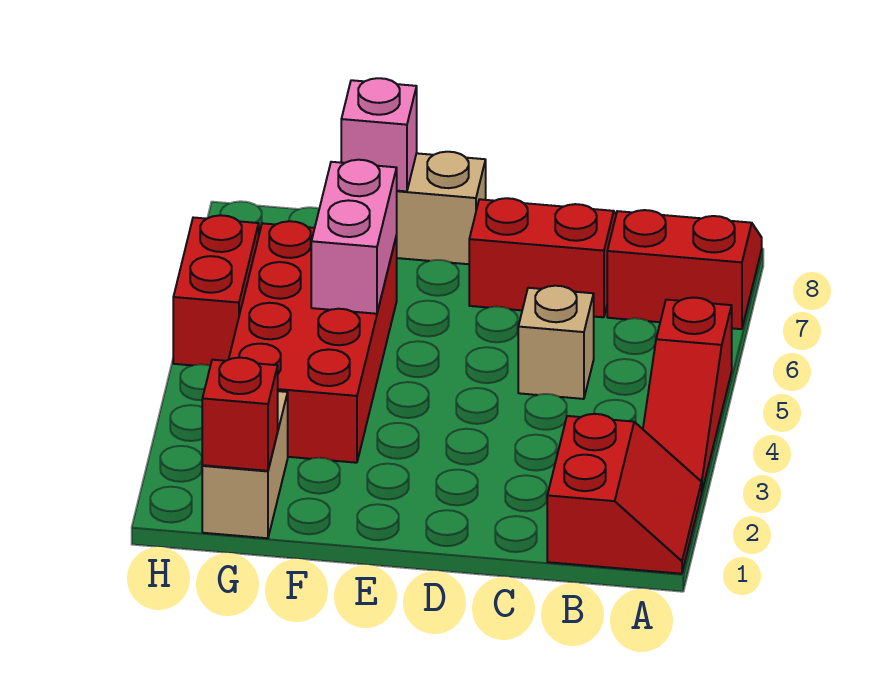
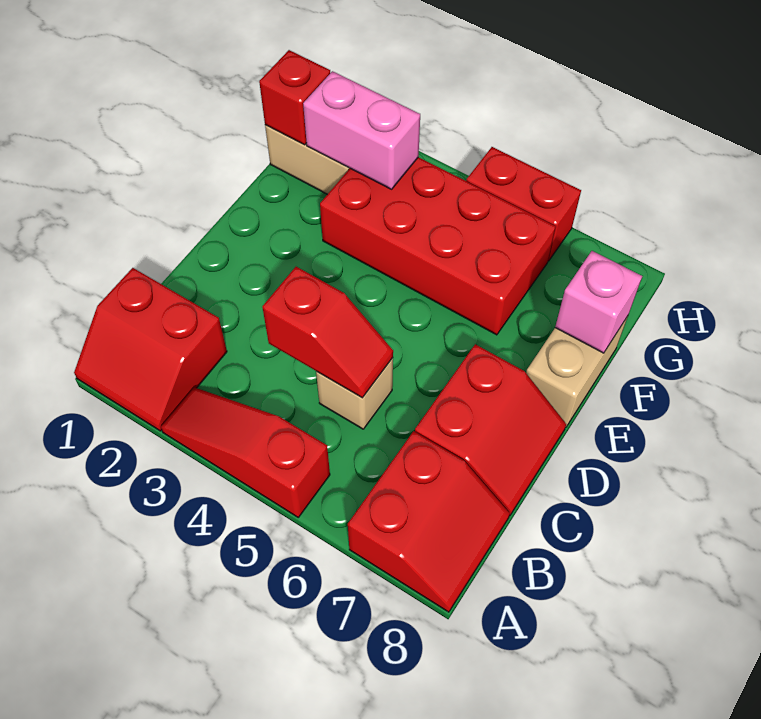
none -> red 1x2 slope [262,267,393,398]
pink 1x2 brick [311,160,397,314] -> pink 1x2 brick moved to [303,71,420,189]

